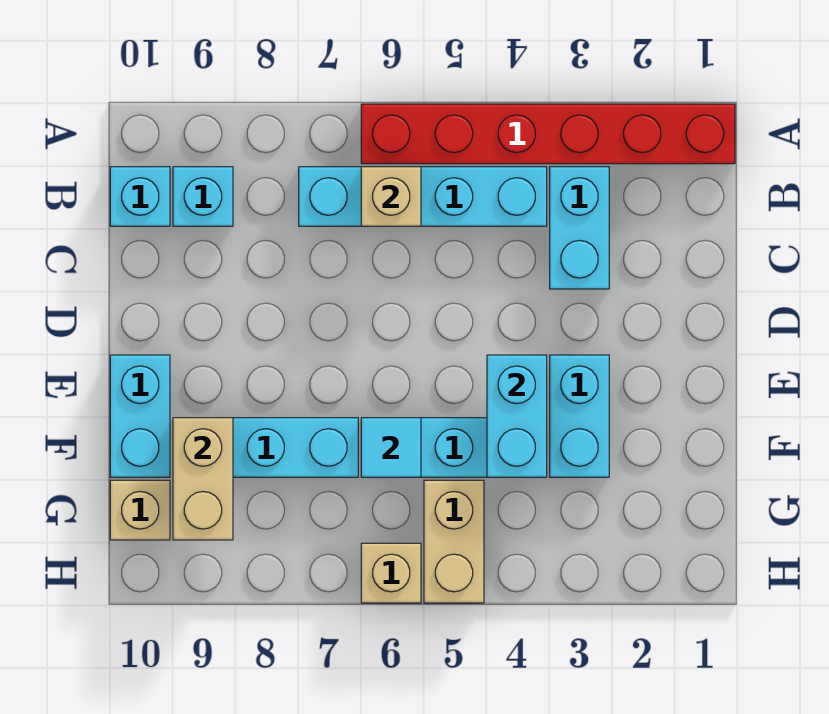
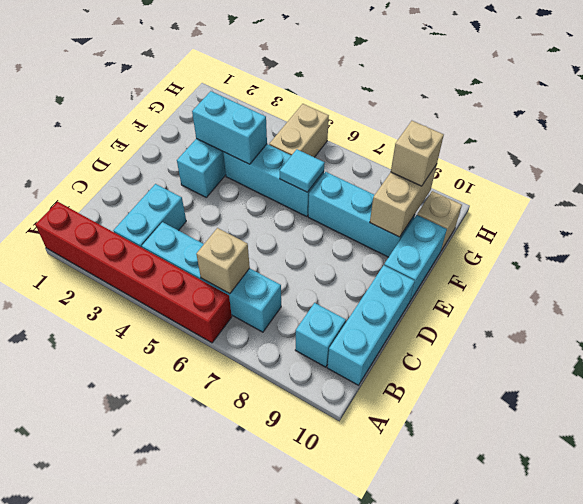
cyan 1x1 brick [110,167,170,226] -> cyan 1x3 brick [327,265,415,385]
cyan 1x2 brick [487,355,547,477] -> cyan 1x2 brick turned to [192,91,267,164]
tan 1x1 brick [361,543,421,603] -> tan 1x1 brick moved to [391,121,444,186]

